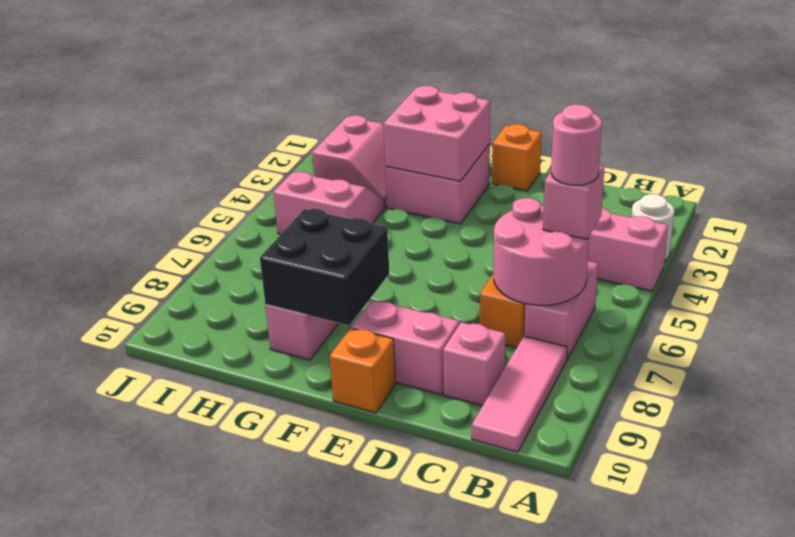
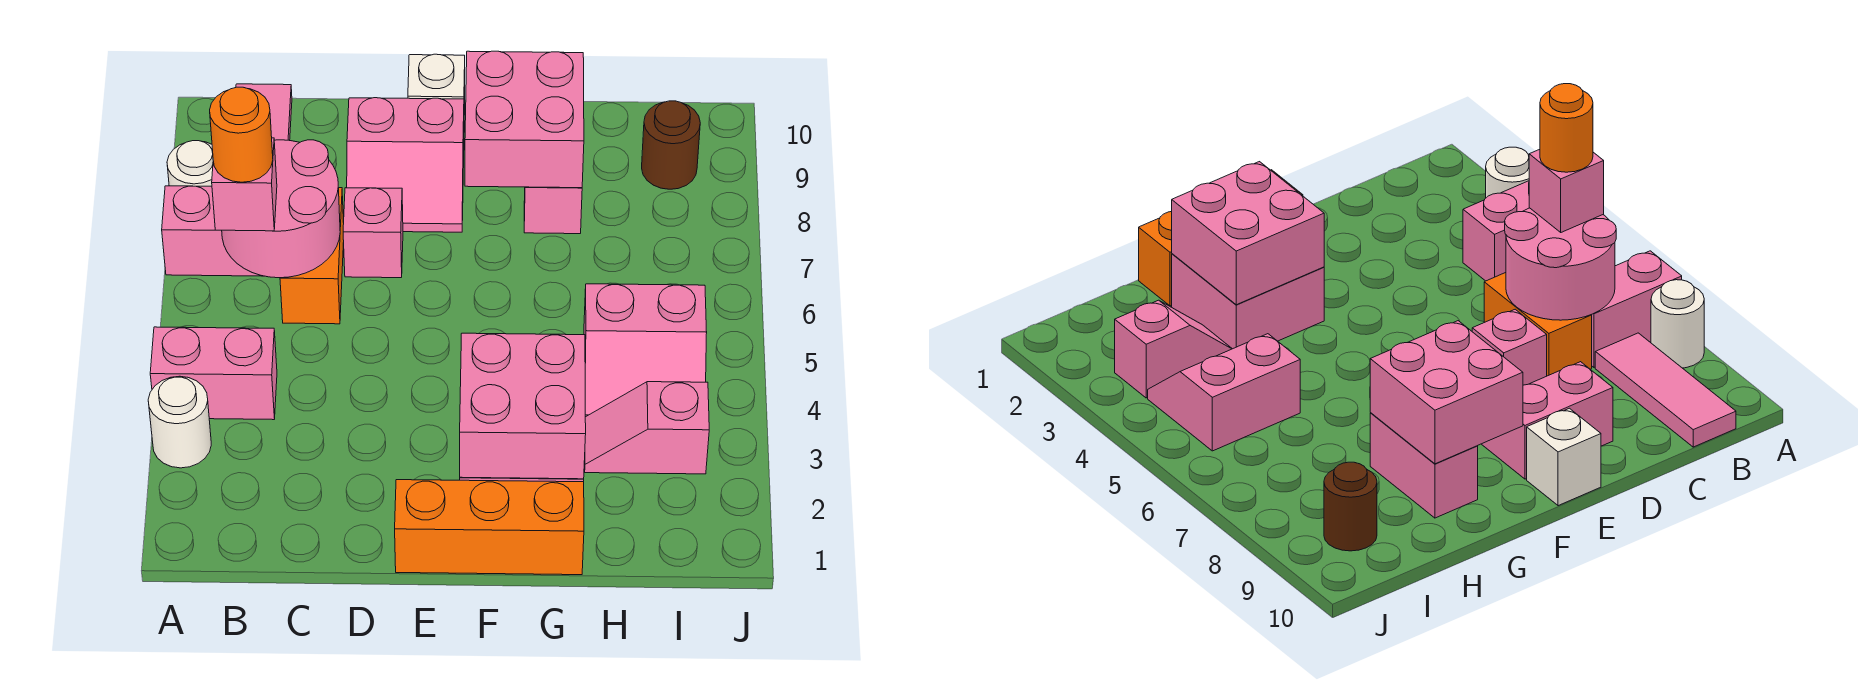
none -> white 1x1 round brick [167,141,213,186]
pink 1x2 brick [524,261,598,359] -> pink 1x2 brick turned to [162,186,261,276]
pink 1x1 round brick [551,104,602,185] -> orange 1x1 round brick [210,87,273,182]
pink 1x1 brick [443,322,505,406] -> pink 1x1 brick moved to [343,188,403,278]
orange 1x1 brick [492,124,541,191] -> orange 1x3 brick [395,480,584,575]
orange 1x1 brick [330,328,396,413] -> white 1x1 brick [408,54,465,115]
black 2x2 brick [260,209,390,325] -> pink 2x2 brick [465,51,584,188]
pink 2x2 slope [312,115,387,208] -> pink 1x2 slope [585,382,709,474]
none -> brown 1x1 round brick [642,101,700,189]

